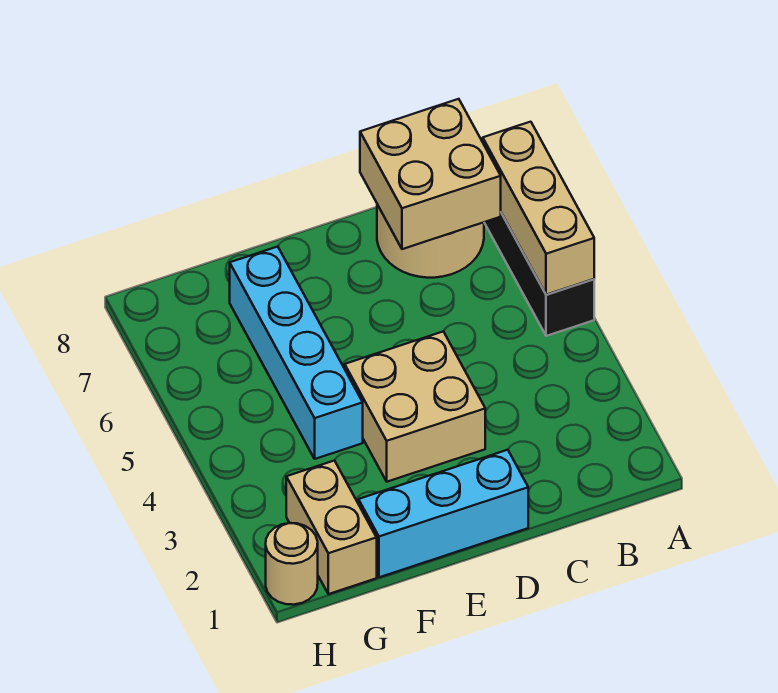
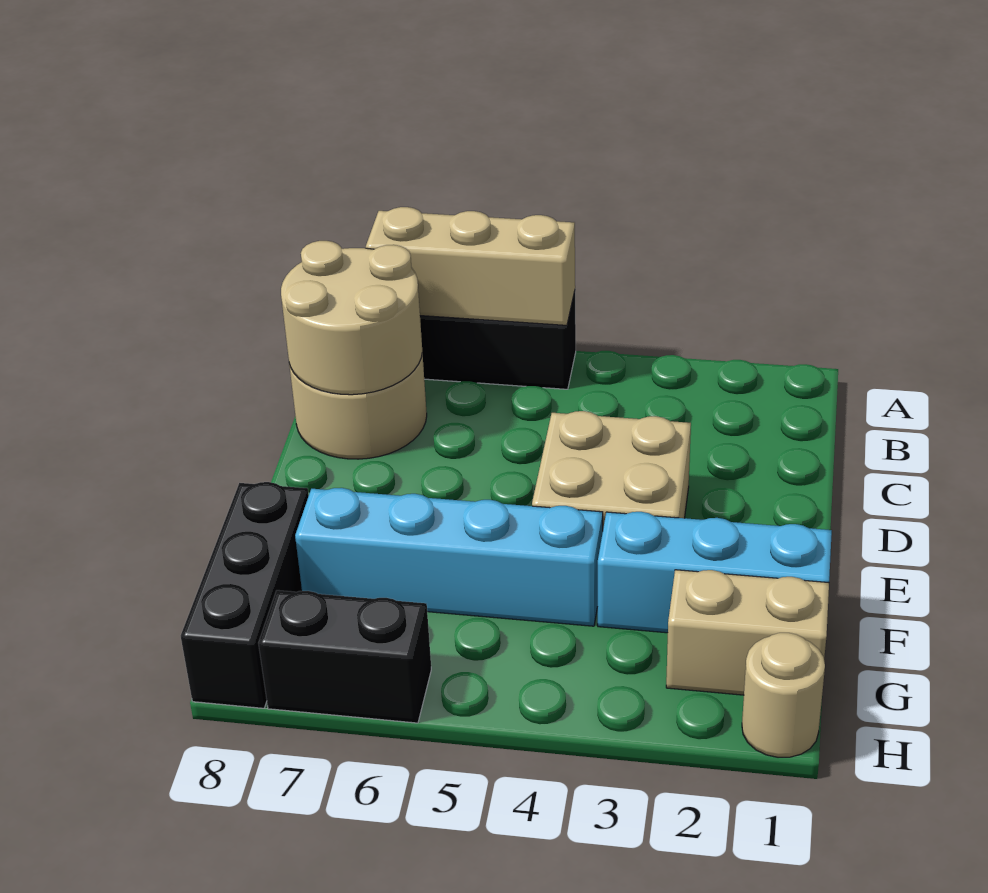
tan 2x2 brick [360,99,501,249] -> tan 2x2 round brick [281,241,422,395]
cyan 1x3 brick [359,450,528,577] -> cyan 1x3 brick turned to [598,512,832,633]
none -> black 1x3 brick [181,482,309,708]
none -> black 1x2 brick [258,590,431,723]

